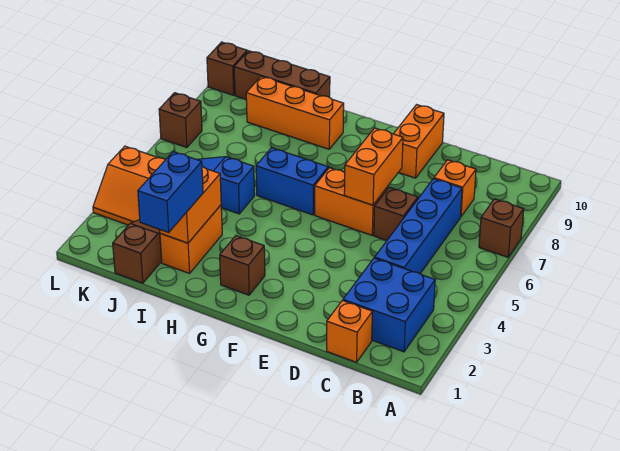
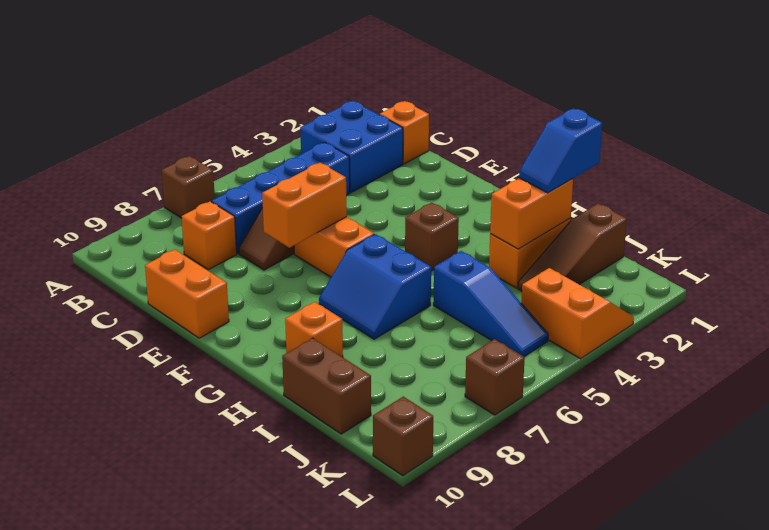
orange 1x2 brick [394,105,444,178] -> orange 1x2 brick turned to [145,250,229,338]
brown 1x1 brick [220,236,265,295] -> brown 1x1 brick moved to [405,203,459,271]
orange 1x3 brick [246,76,344,149] -> orange 1x1 brick [285,302,343,357]
blue 1x2 brick [138,152,203,232] -> blue 1x2 slope [519,108,602,193]
brown 1x3 brick [234,51,330,99] -> brown 1x2 brick [282,338,371,434]

